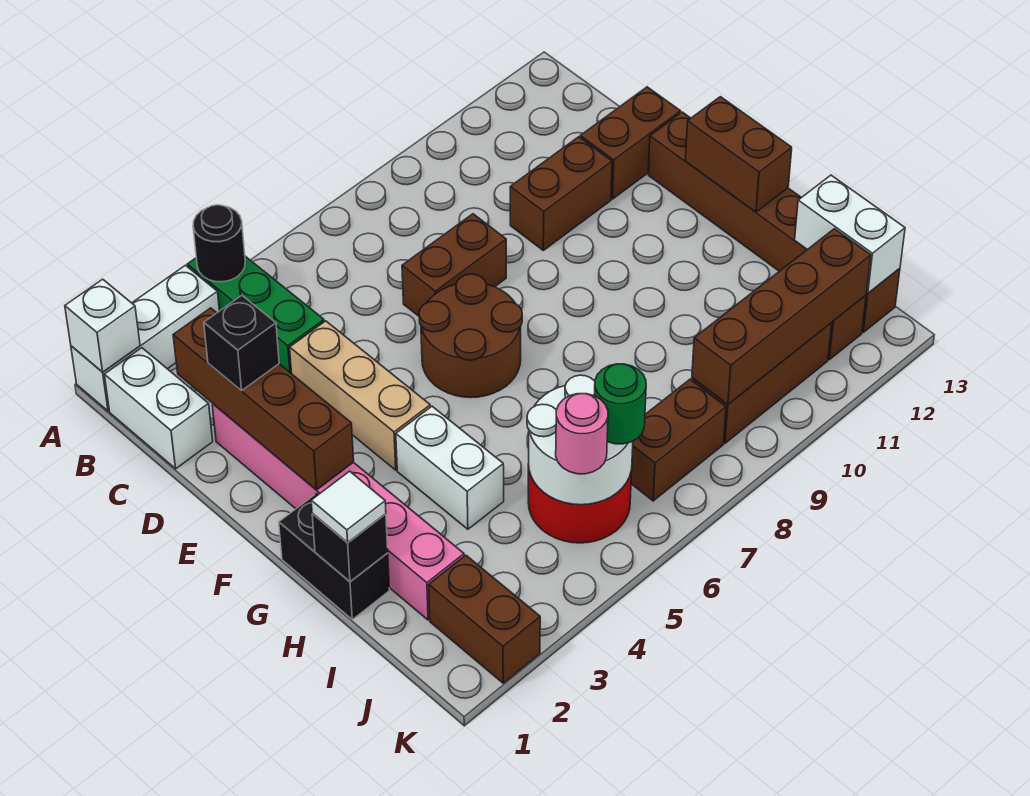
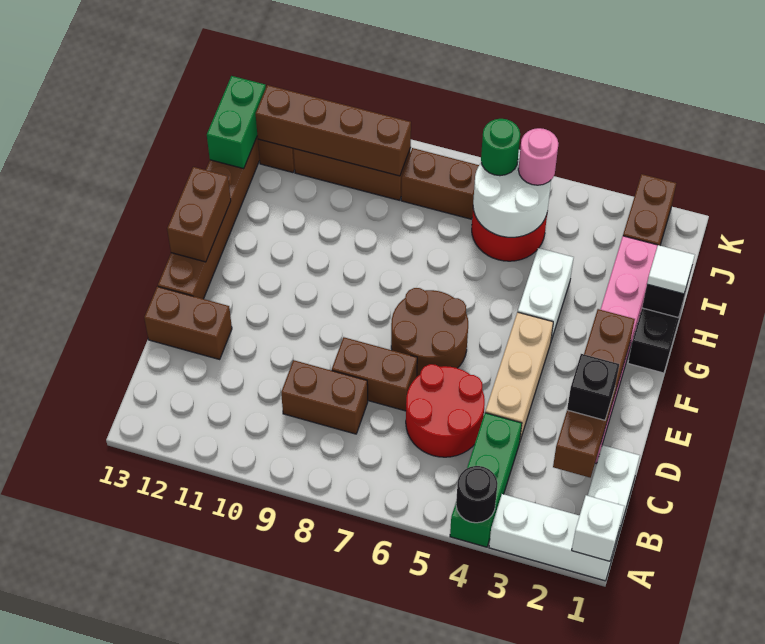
none -> red 2x2 round brick [406,364,485,457]
brown 1x2 brick [510,137,612,250] -> brown 1x2 brick moved to [281,360,368,434]
white 1x2 brick [795,175,905,293] -> green 1x2 brick [207,76,266,169]

